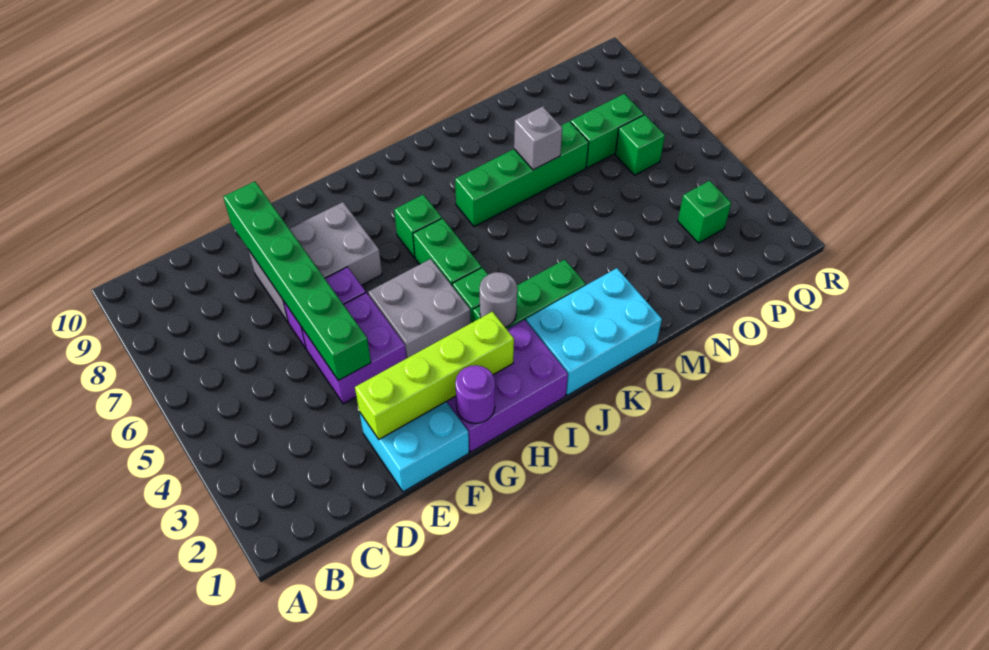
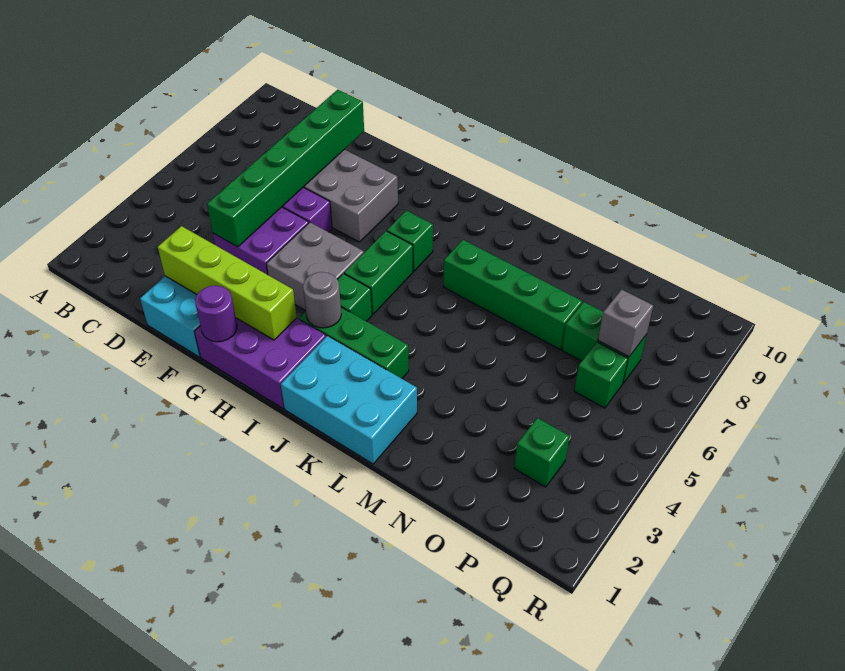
grey 1x1 brick [514,106,562,170] -> grey 1x1 brick moved to [598,290,653,357]

